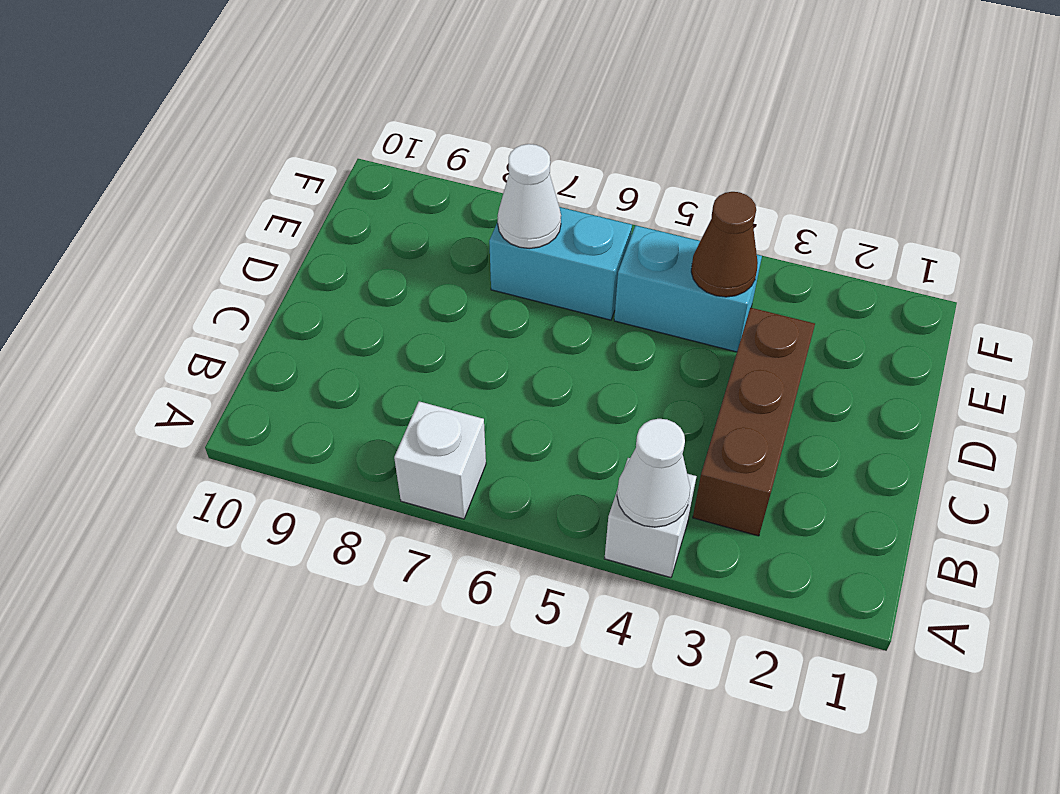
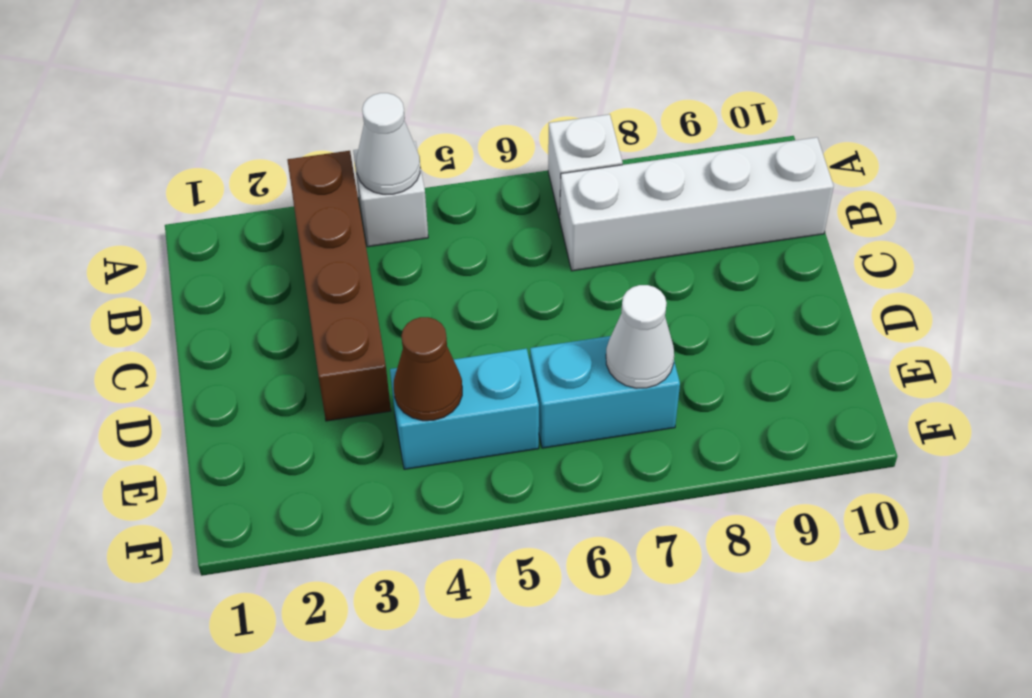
brown 1x3 brick [693,308,815,536] -> brown 1x4 brick [287,151,391,421]
none -> white 1x4 brick [560,137,834,271]

